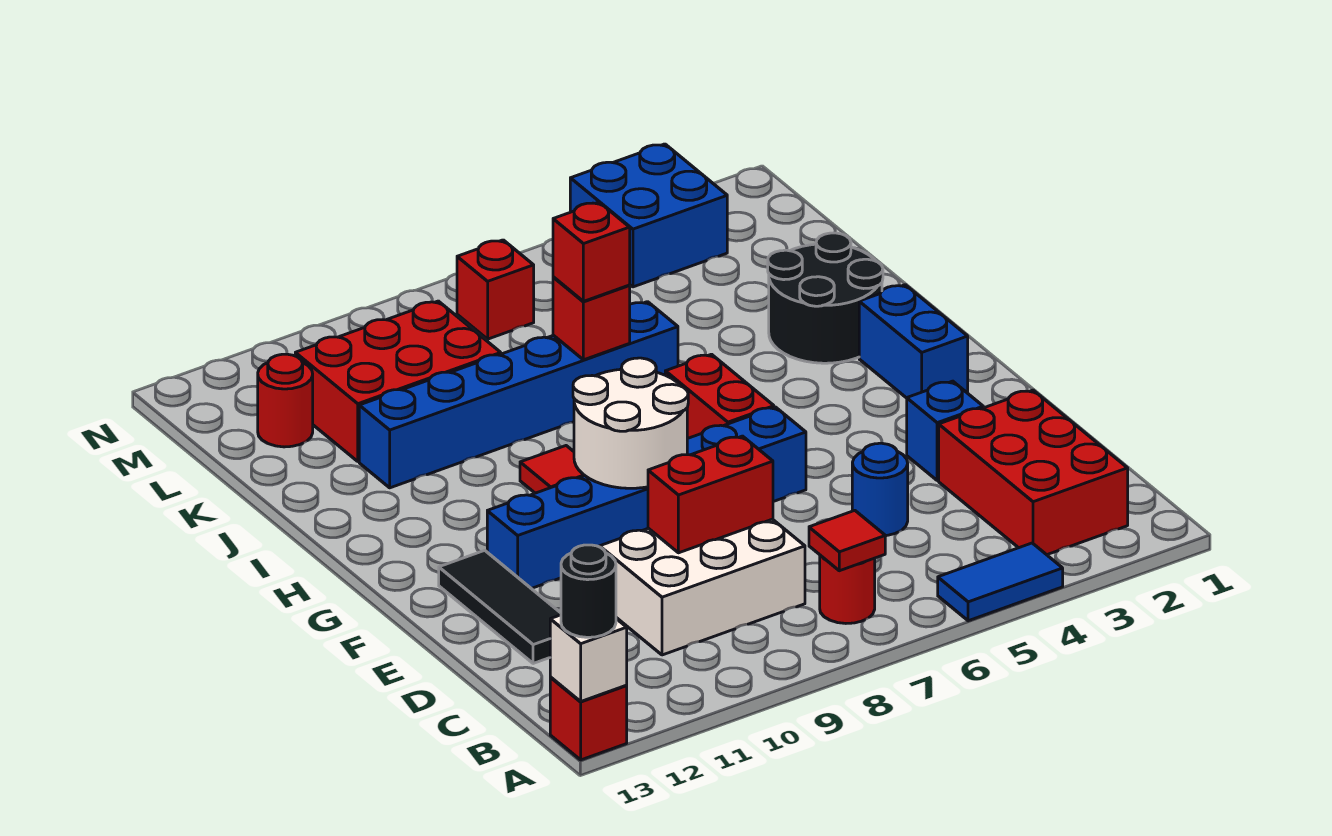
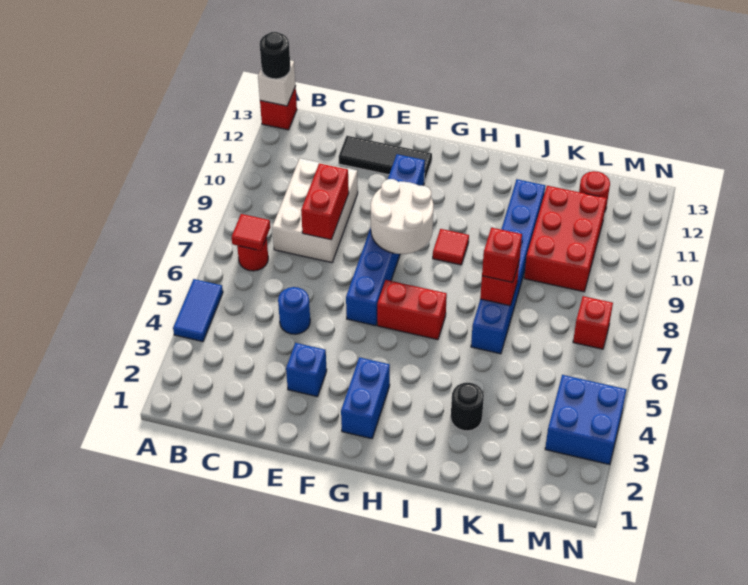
red 2x3 brick [939,390,1128,555] -> none
blue 1x2 brick [859,285,968,398] -> blue 1x2 brick turned to [341,357,390,439]
black 2x2 round brick [768,233,883,363] -> black 1x1 round brick [451,383,484,431]

